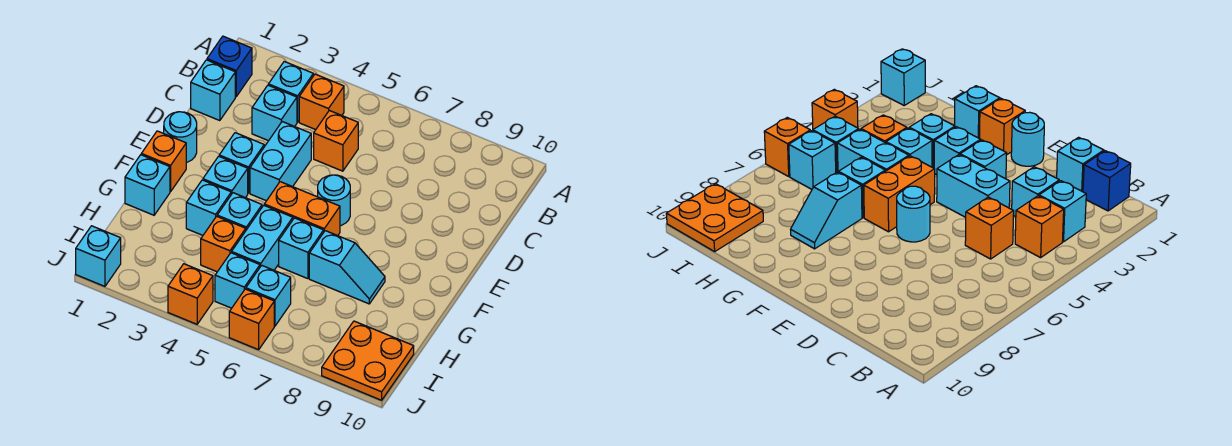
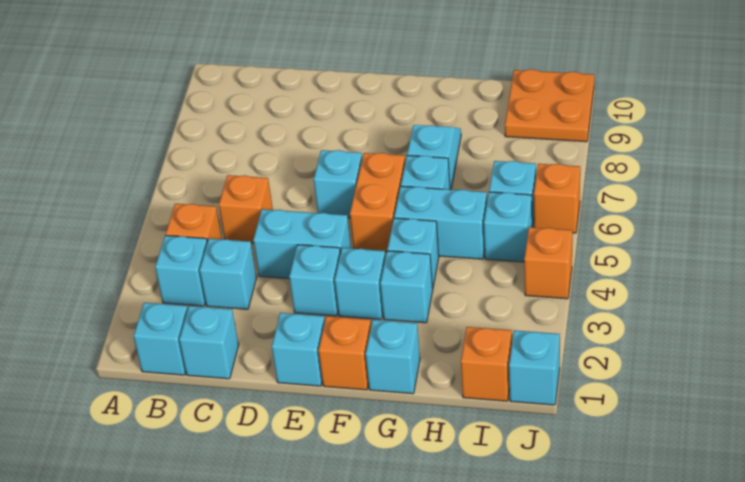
blue 1x1 brick [207,36,252,97] -> cyan 1x1 brick [134,303,188,375]
cyan 1x1 round brick [164,112,197,163] -> cyan 1x1 brick [272,313,325,386]
cyan 1x1 round brick [318,175,350,226] -> cyan 1x1 brick [314,150,362,218]
orange 1x1 brick [201,216,246,272] -> orange 1x1 brick moved to [461,327,512,401]

